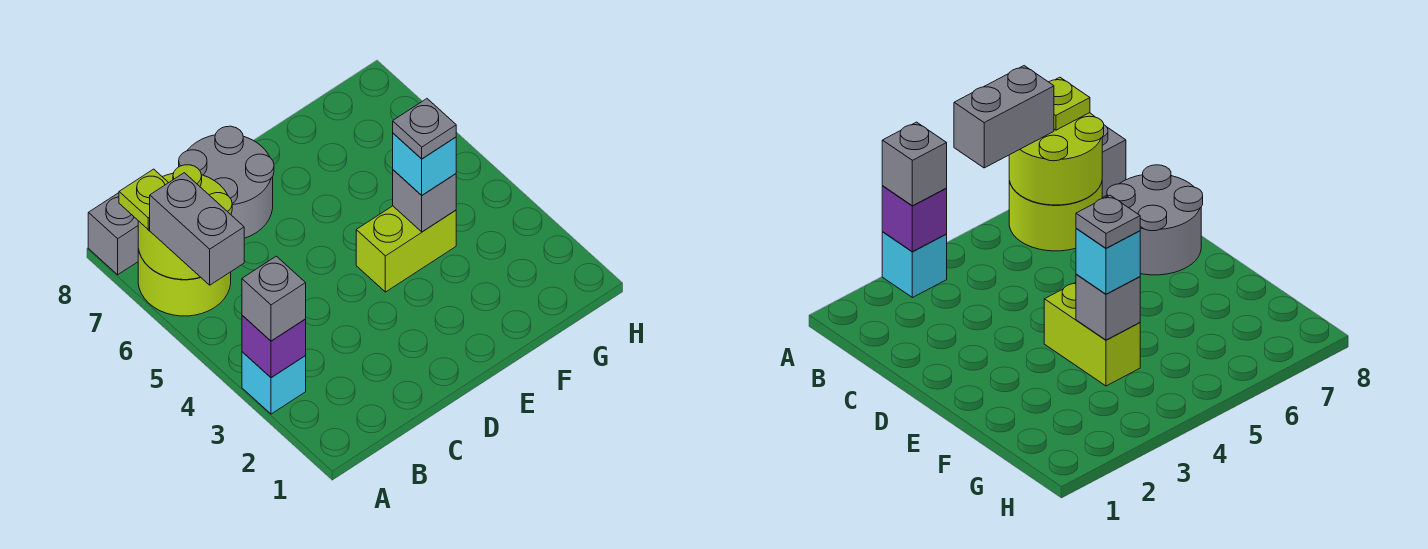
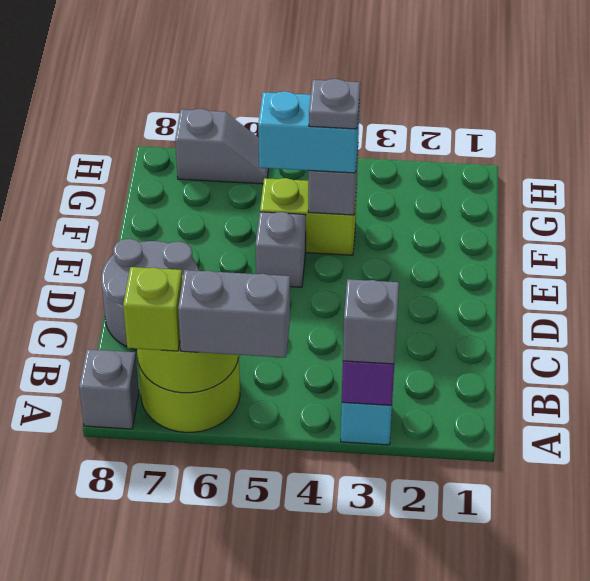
lime 1x1 plate [119,169,168,229] -> lime 1x1 brick [123,267,182,351]
lime 1x2 brick [356,206,456,292] -> lime 1x2 brick turned to [260,178,357,255]
none -> grey 1x1 brick [255,212,306,287]
cyan 1x1 brick [393,133,456,195] -> cyan 1x2 brick [258,91,360,173]
none -> grey 1x2 slope [175,109,269,184]

